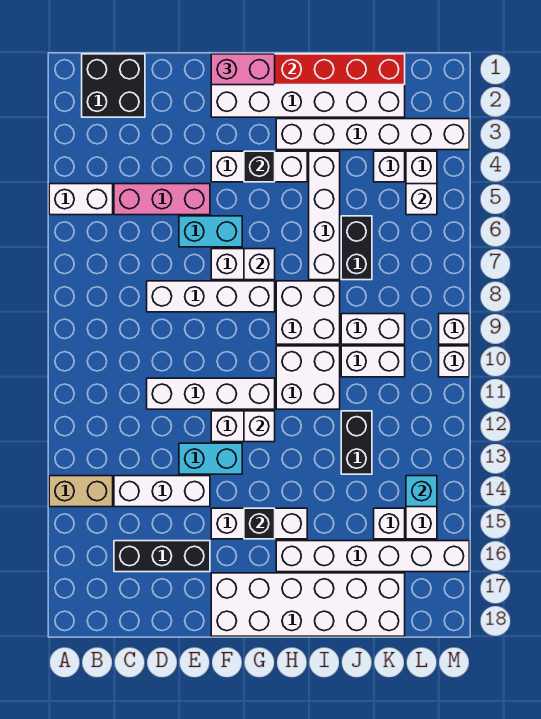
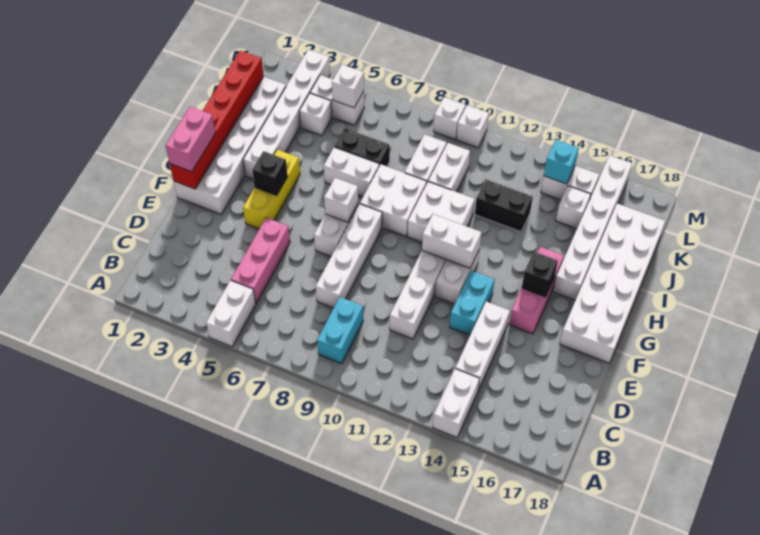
tan 1x2 brick [49,476,113,507] -> white 1x2 brick [433,369,479,437]
black 2x2 brick [82,54,145,117] -> none
black 1x3 brick [114,541,210,572] -> none
cyan 1x2 brick [179,216,242,247] -> cyan 1x2 brick moved to [317,297,363,364]
white 1x3 brick [211,151,307,182] -> yellow 1x3 brick [243,150,300,229]
white 1x3 brick [211,508,307,539] -> pink 1x3 brick [509,247,564,334]
white 1x1 brick [244,411,275,442] -> white 1x2 brick [422,214,482,268]
white 1x4 brick [309,151,340,280] -> white 1x2 brick [324,147,379,196]

